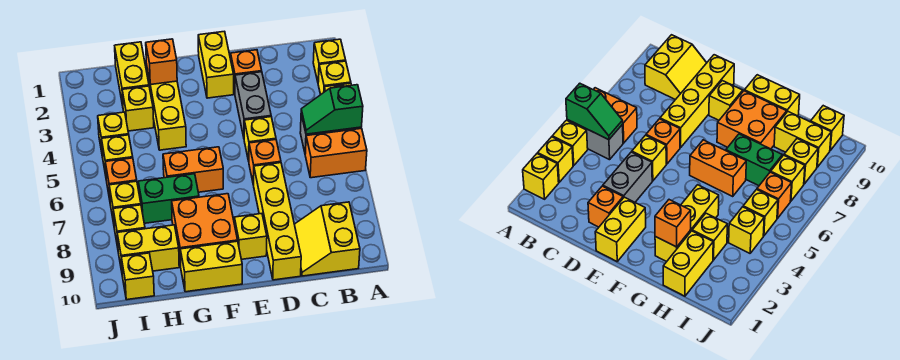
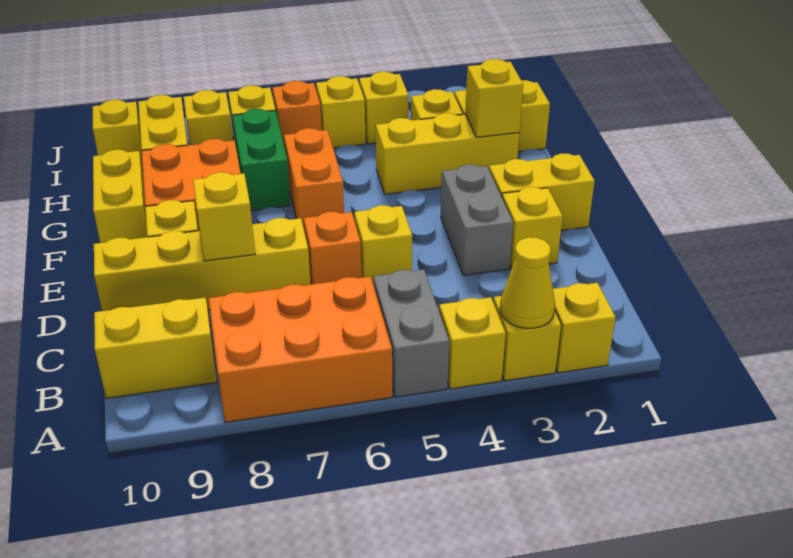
none -> yellow 1x1 cone [500,237,555,328]
green 1x2 slope [301,85,363,134] -> none
orange 1x2 brick [305,128,367,178] -> orange 2x3 brick [209,277,392,423]
orange 1x1 brick [231,50,262,93] -> yellow 1x1 brick [502,187,563,268]
grey 1x2 brick [235,72,271,137] -> grey 1x2 brick turned to [441,165,513,275]
none -> yellow 1x1 brick [193,172,255,261]
orange 1x1 brick [146,39,177,85] -> yellow 1x1 brick [465,59,523,137]

